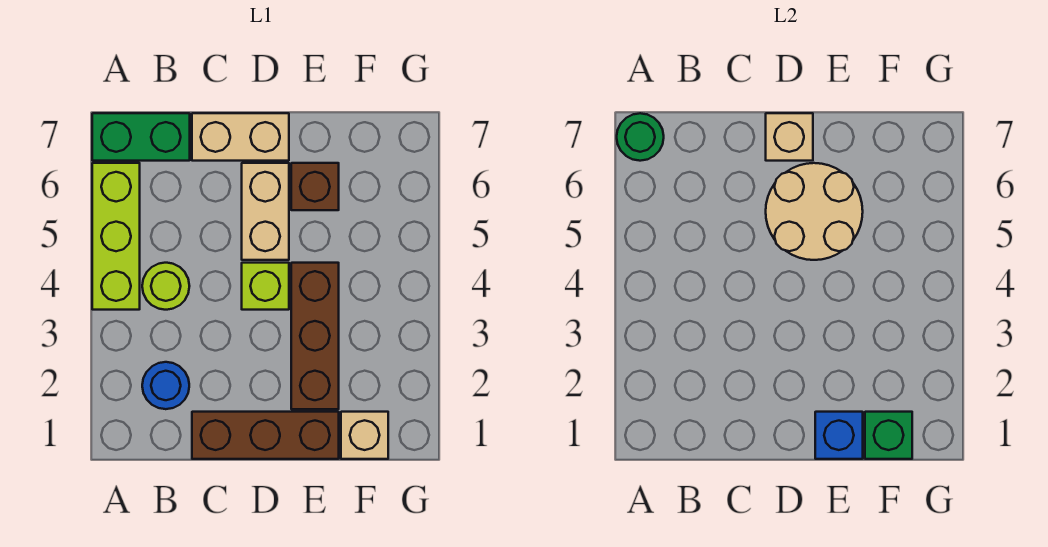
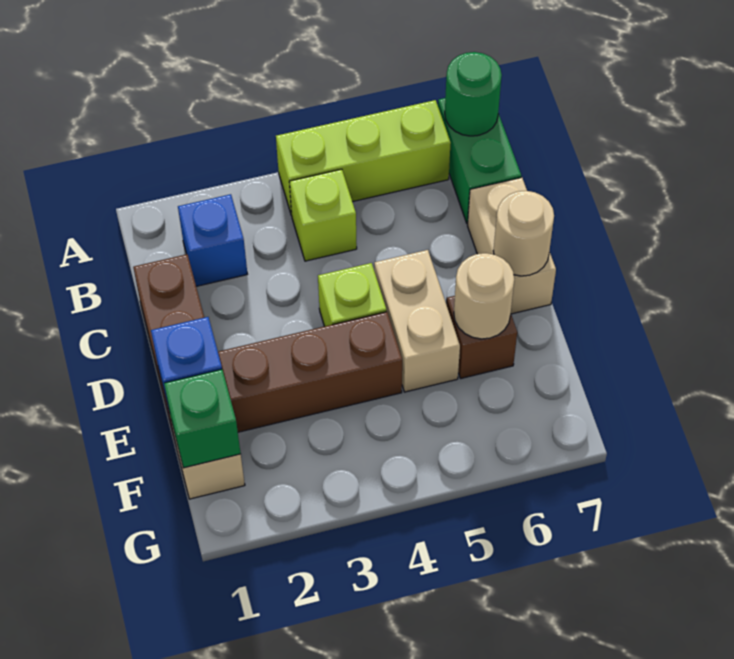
blue 1x1 round brick [142,362,189,409] -> blue 1x1 brick [178,194,247,286]
lime 1x1 round brick [142,263,189,310] -> lime 1x1 brick [289,169,357,261]
tan 1x2 brick [242,163,289,260] -> tan 1x2 brick turned to [374,250,460,392]
tan 2x2 round brick [766,163,863,260] -> tan 1x1 round brick [454,253,514,339]
tan 1x1 brick [766,113,813,161] -> tan 1x1 round brick [493,191,554,276]

